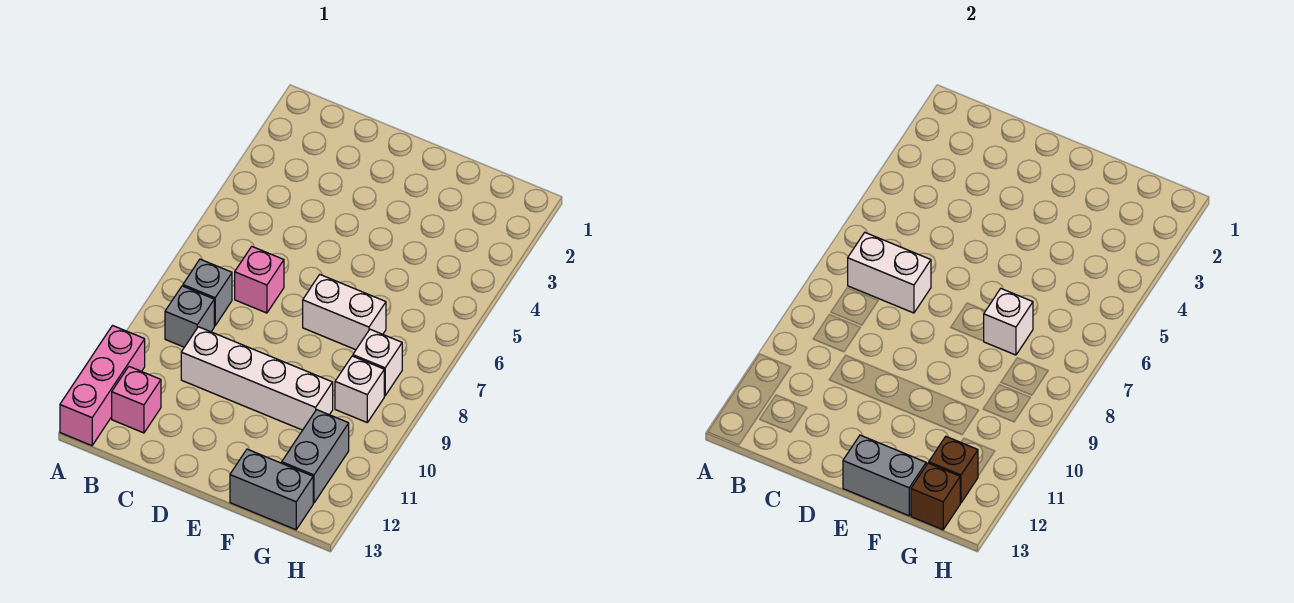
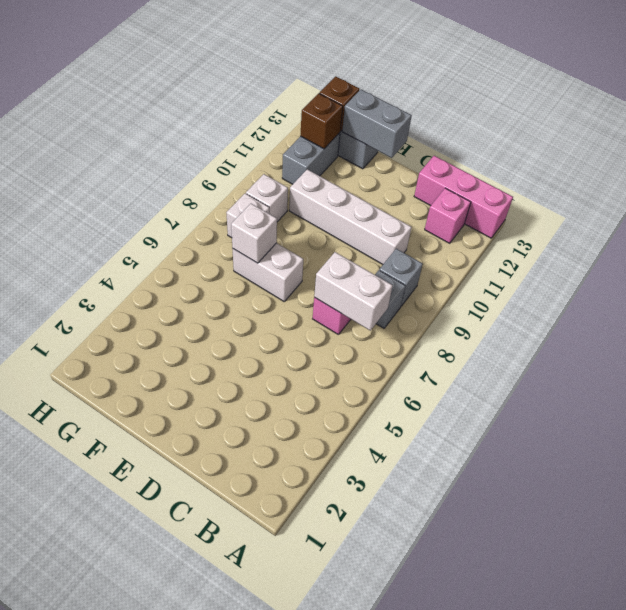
pink 1x3 brick [60,326,145,446] -> pink 1x3 brick turned to [414,156,513,238]

